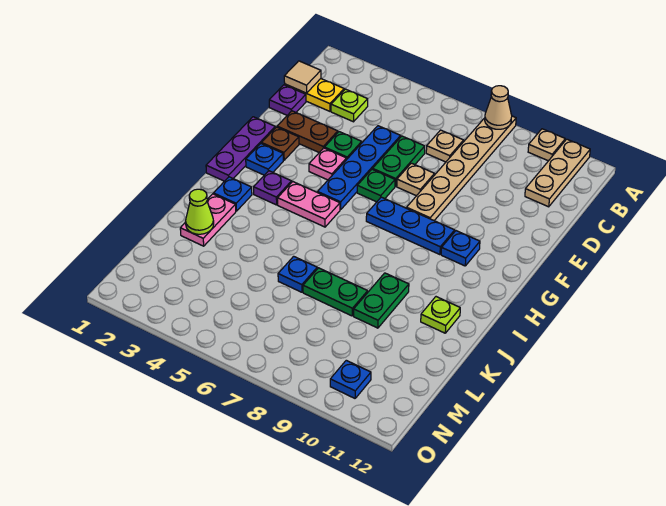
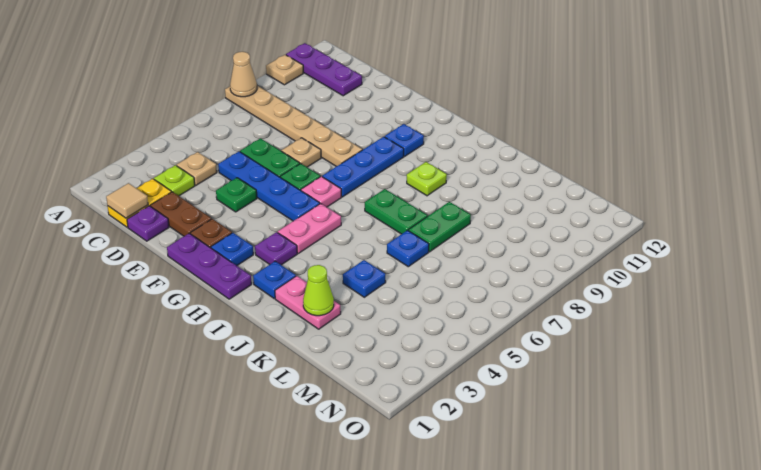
tan 1x3 plate [525,139,590,207] -> purple 1x3 plate [286,43,362,96]
tan 1x1 plate [426,130,464,162] -> tan 1x1 plate moved to [177,152,217,185]
brown 1x2 plate [277,111,338,152] -> brown 1x2 plate turned to [150,192,211,236]
pink 1x1 plate [309,148,347,180] -> pink 1x1 plate moved to [301,176,342,207]
green 1x2 plate [354,273,409,328] -> green 1x2 plate moved to [365,189,427,234]
lime 1x1 plate [421,297,460,333] -> lime 1x1 plate moved to [407,162,447,196]
blue 1x1 plate [330,360,371,398] -> blue 1x1 plate moved to [343,260,386,297]

